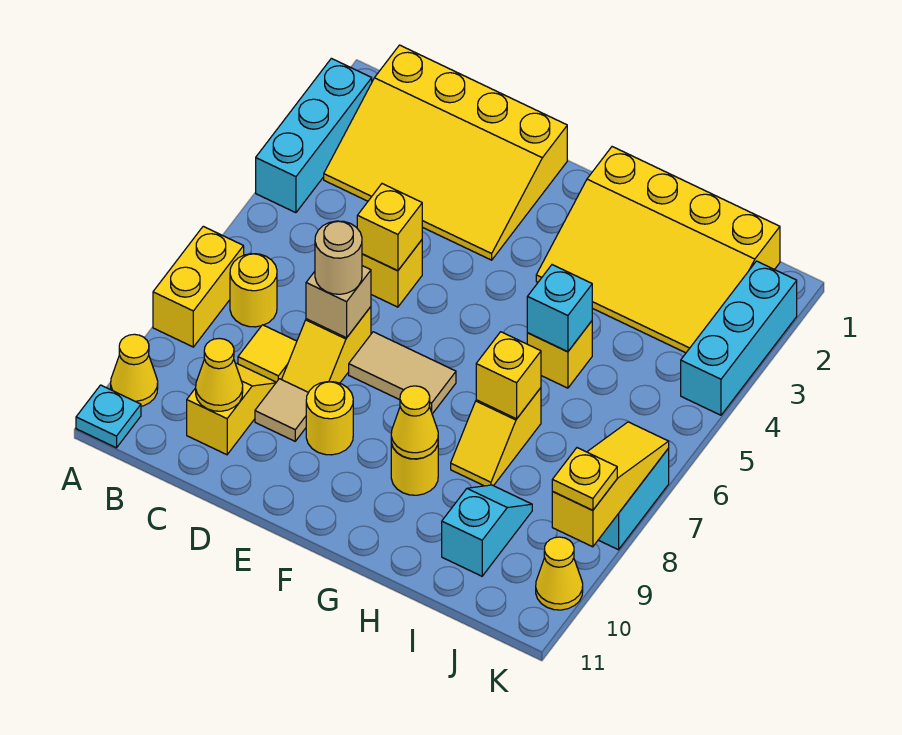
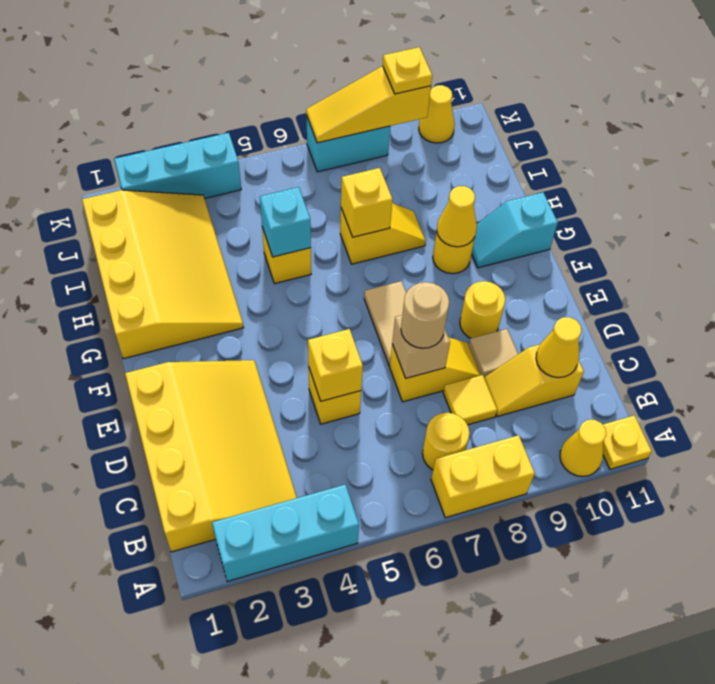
cyan 1x1 plate [76,385,141,448] -> yellow 1x1 plate [603,415,652,469]
cyan 1x2 slope [442,485,532,576] -> cyan 1x2 slope moved to [472,192,558,268]

